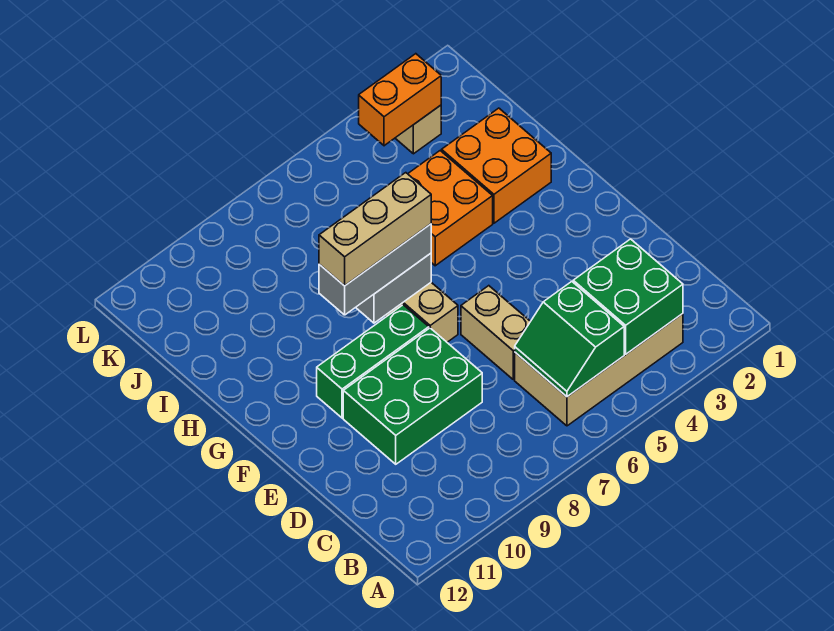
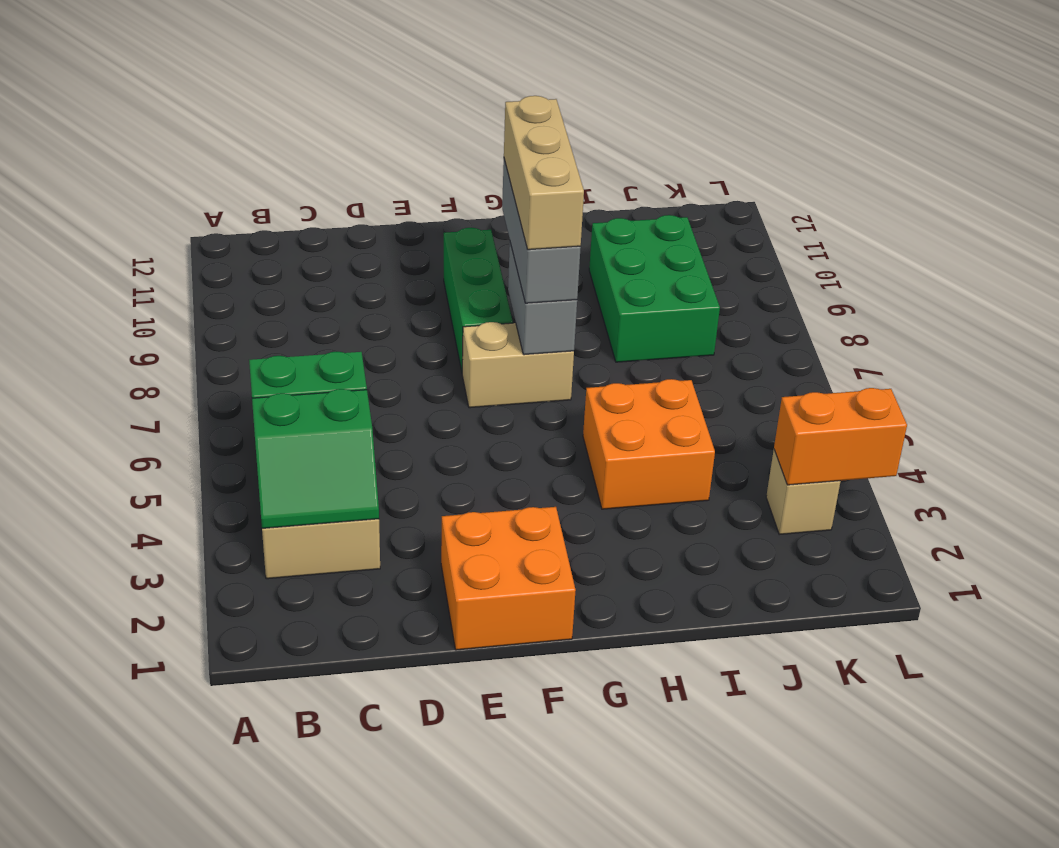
green 2x2 brick [573,239,683,354] -> green 2x2 slope [252,389,379,528]
tan 1x2 brick [461,286,531,379] -> none
green 2x3 brick [343,328,482,464] -> green 2x3 brick moved to [589,215,720,362]
orange 2x2 brick [442,108,551,223] -> orange 2x2 brick moved to [441,507,576,650]
orange 1x2 brick [359,54,441,146] -> orange 1x2 brick turned to [774,388,907,485]

